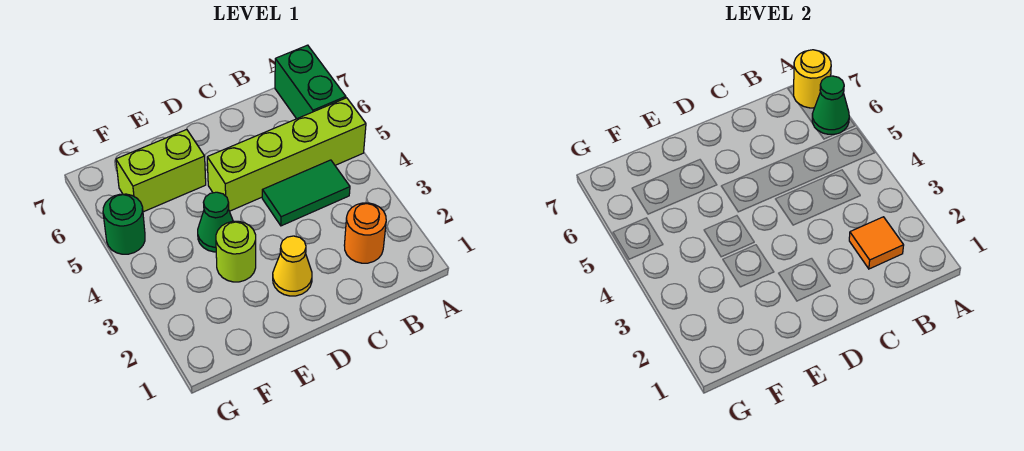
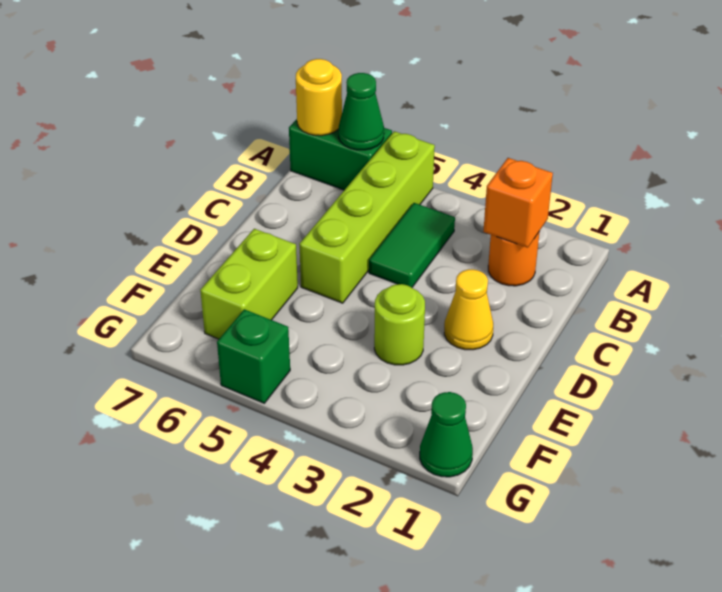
orange 1x1 tile [849,217,904,269] -> orange 1x1 brick [483,158,553,248]
green 1x1 cone [198,192,233,252] -> green 1x1 cone moved to [420,392,473,477]
green 1x1 round brick [103,194,145,254] -> green 1x1 brick [217,309,290,403]

